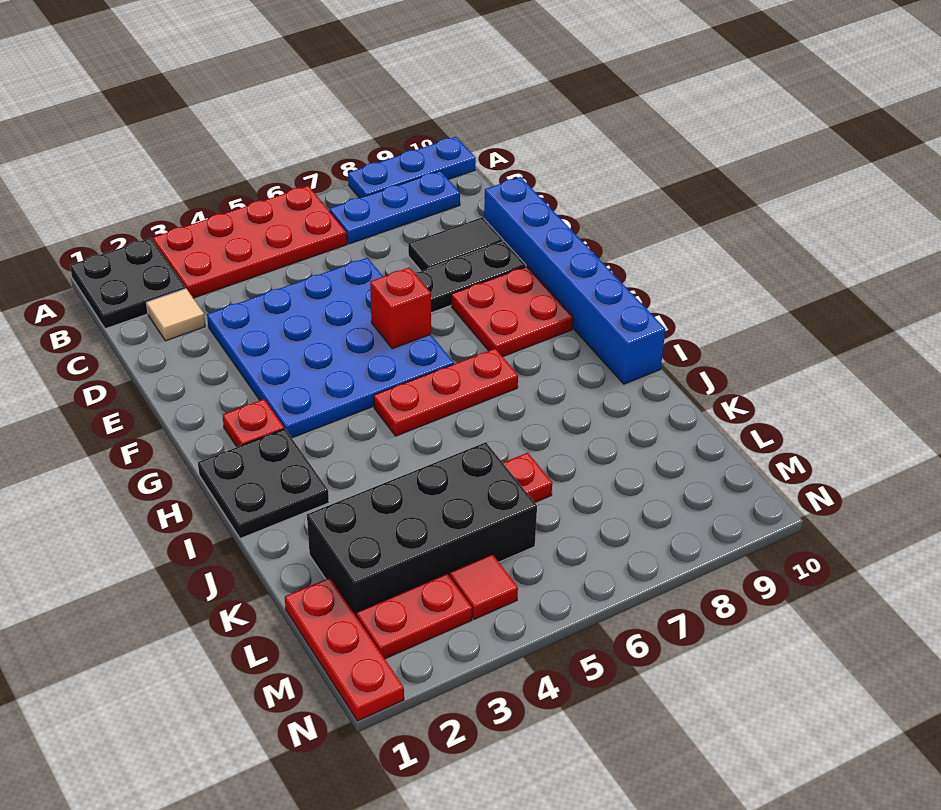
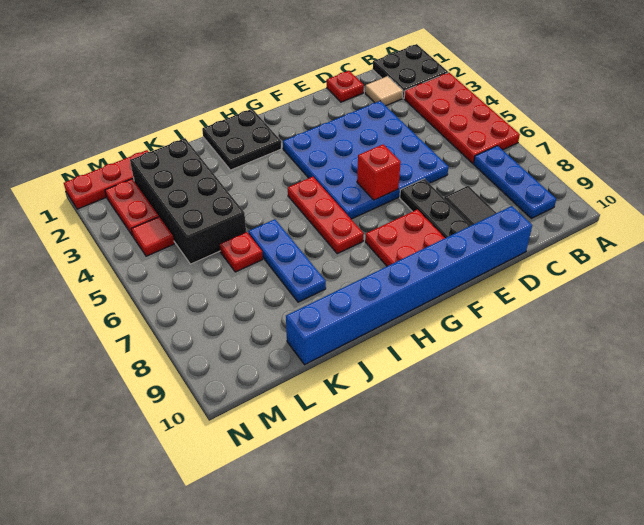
blue 1x3 plate [348,137,476,198] -> blue 1x3 plate moved to [248,219,326,302]
blue 1x6 brick [484,177,665,384] -> blue 1x8 brick [286,206,532,365]
red 1x1 plate [222,399,284,447] -> red 1x1 plate moved to [327,71,364,102]

